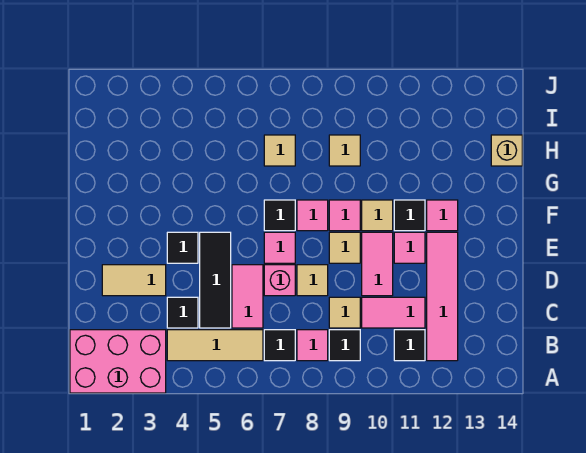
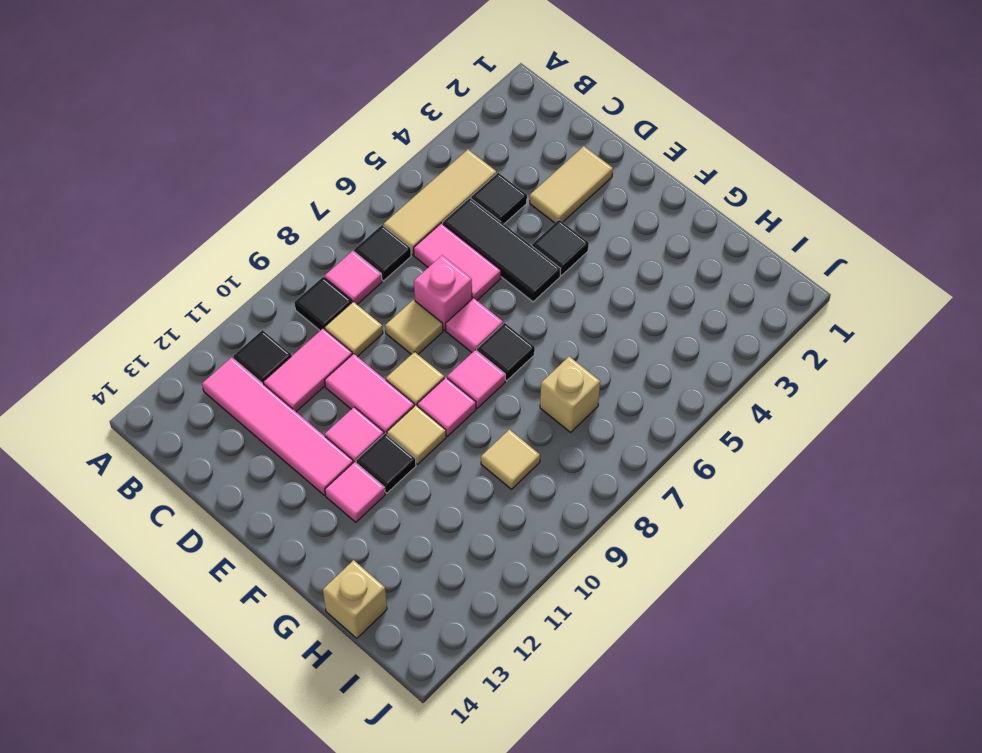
pink 2x3 brick [70,330,166,393] -> none
tan 1x1 tile [264,135,295,166] -> tan 1x1 brick [540,356,600,432]

